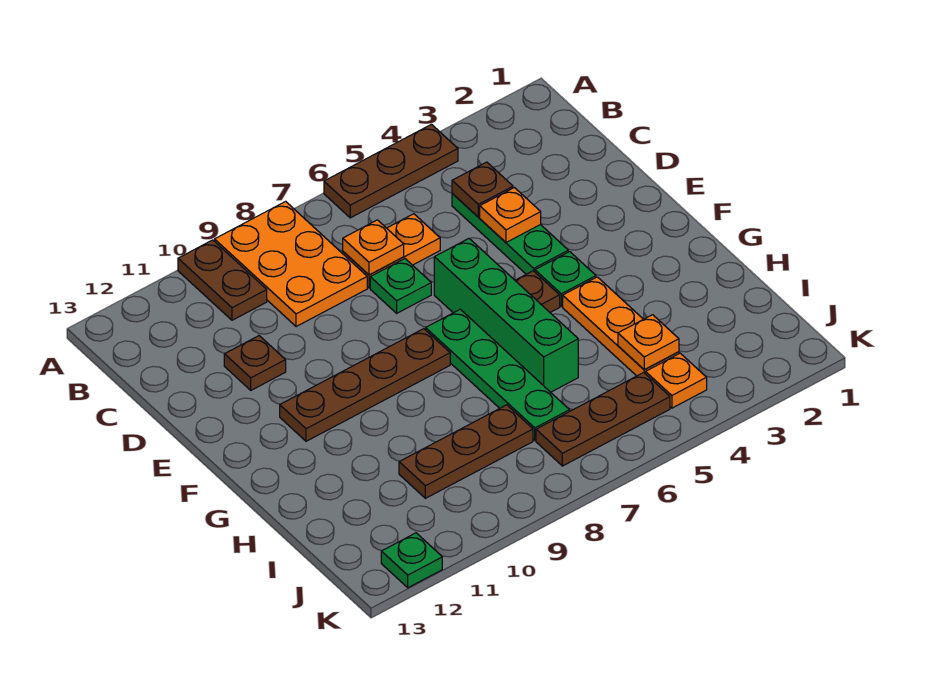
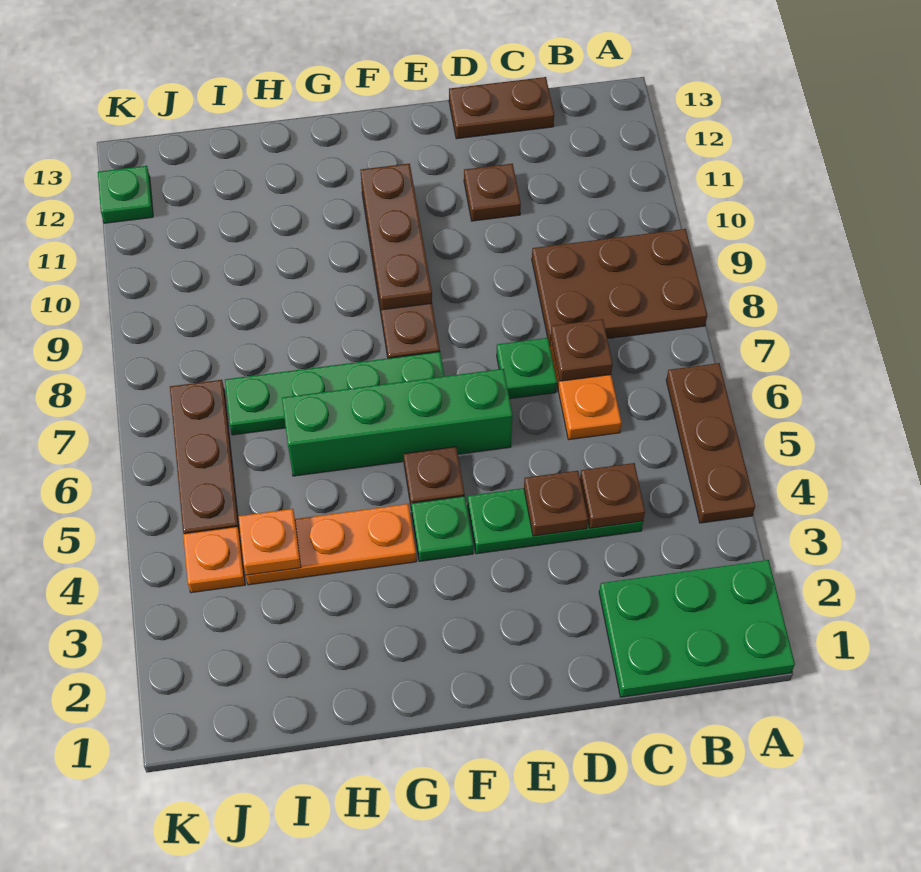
none -> green 2x3 plate [599,560,795,697]
orange 2x3 plate [215,201,367,327] -> brown 2x3 plate [532,229,707,345]
brown 1x2 plate [178,240,267,320] -> brown 1x2 plate moved to [449,77,554,139]
orange 1x1 plate [343,220,404,275] -> brown 1x1 plate [551,319,613,381]
orange 1x1 plate [480,188,541,242] -> brown 1x1 plate [524,471,588,536]
brown 1x3 plate [399,405,533,498] -> brown 1x3 plate moved to [361,164,432,310]

